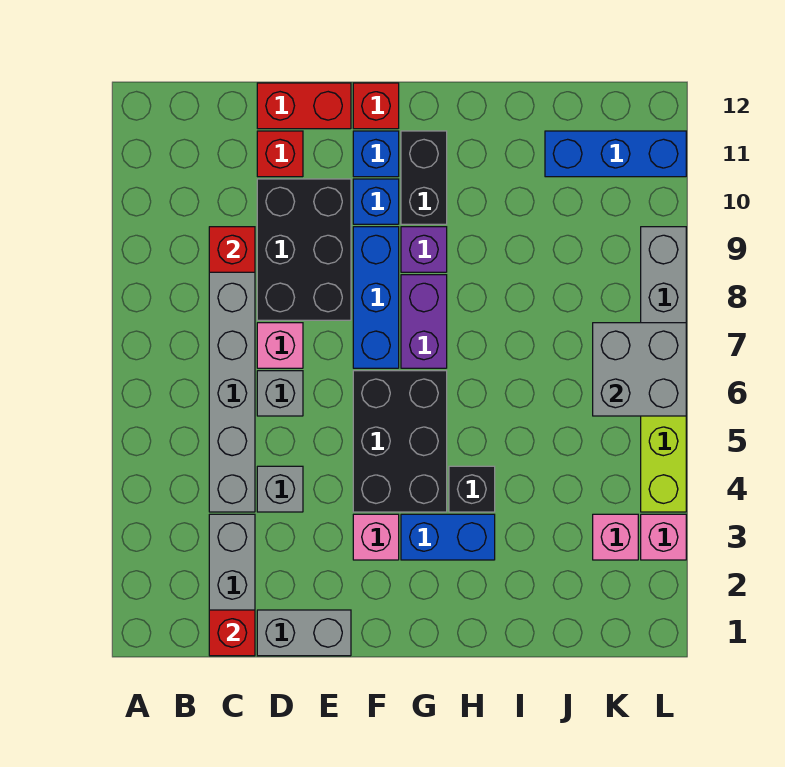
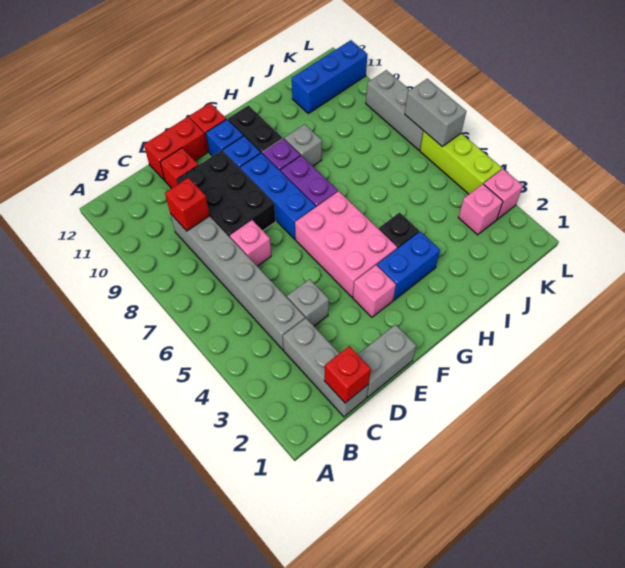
grey 1x1 brick [257,371,303,416] -> grey 1x1 brick moved to [284,124,322,166]
black 2x3 brick [353,371,447,512] -> pink 2x3 brick [295,191,397,297]
grey 2x2 brick [593,323,686,416] -> grey 1x2 brick [405,79,466,146]

